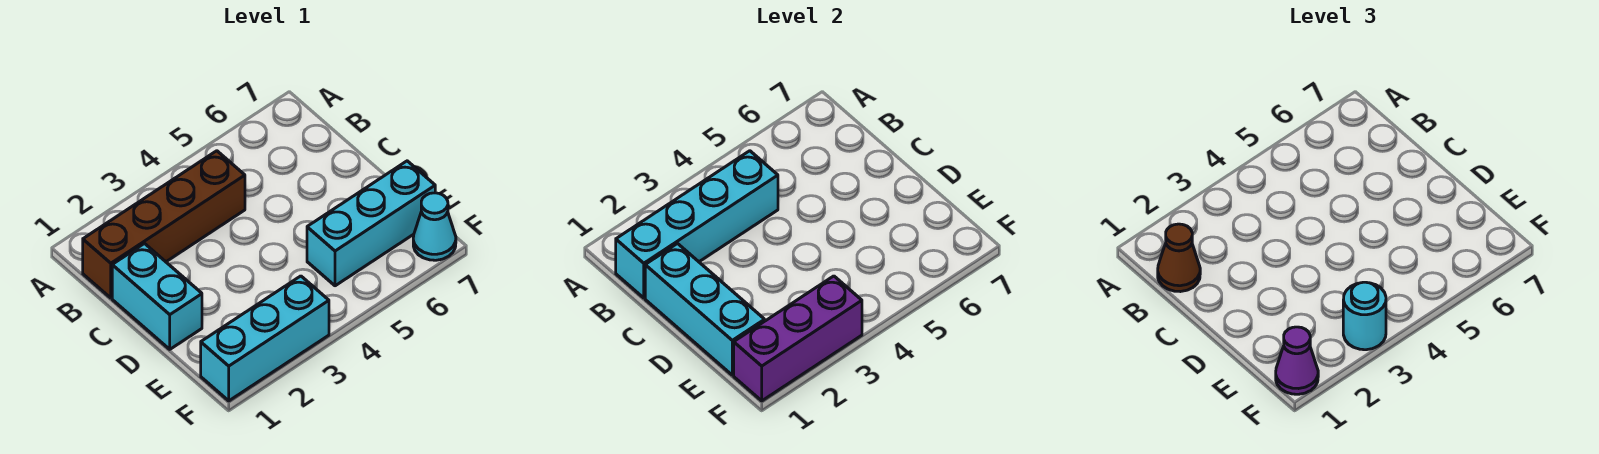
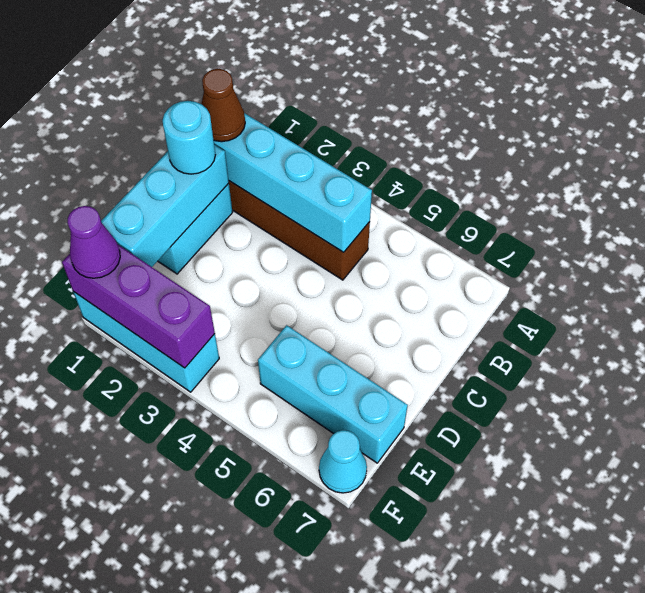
cyan 1x1 round brick [1343,282,1386,350] -> cyan 1x1 round brick moved to [162,101,215,174]

